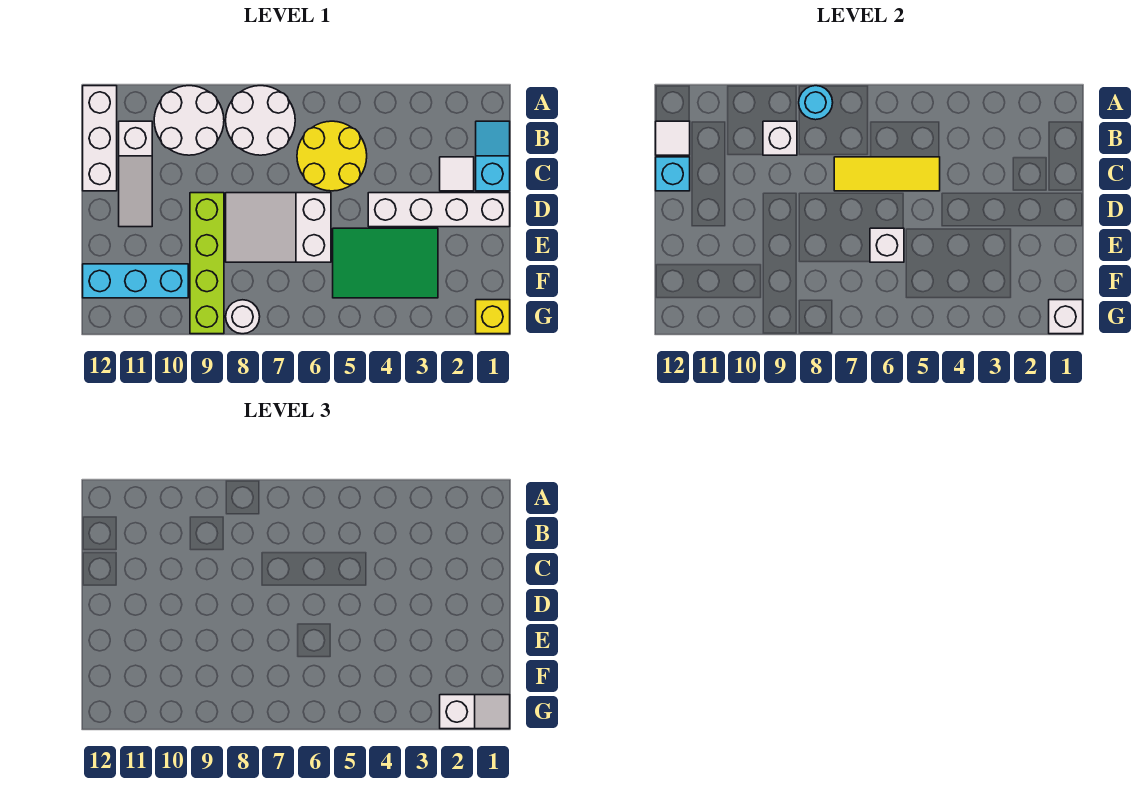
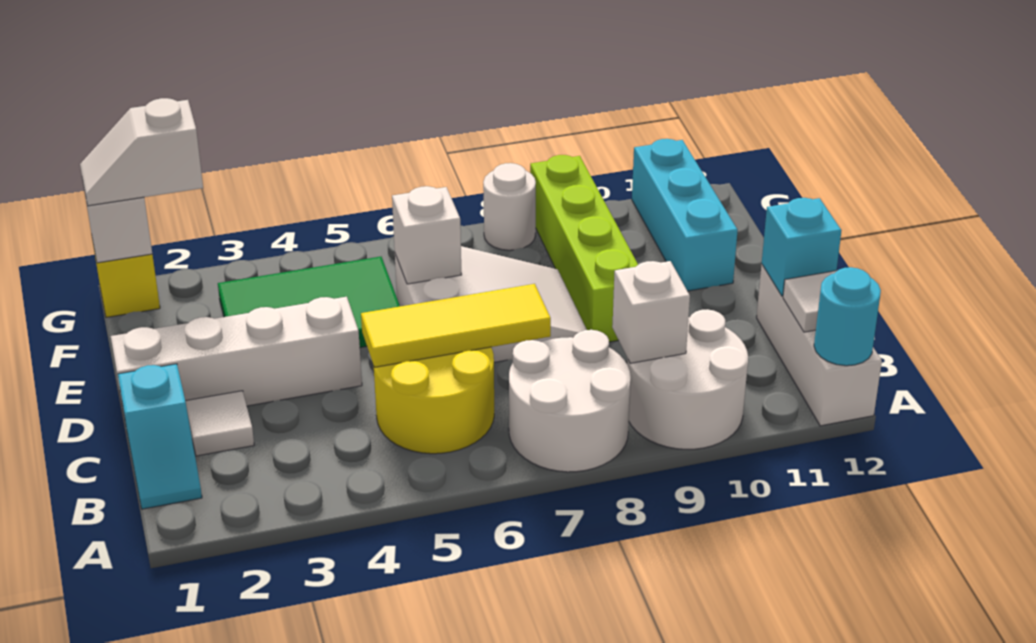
cyan 1x1 round brick [799,86,833,120] -> cyan 1x1 round brick moved to [814,267,881,366]
white 1x3 slope [119,121,152,227] -> none
cyan 1x3 brick [83,264,188,298] -> cyan 1x3 brick turned to [632,139,738,291]

